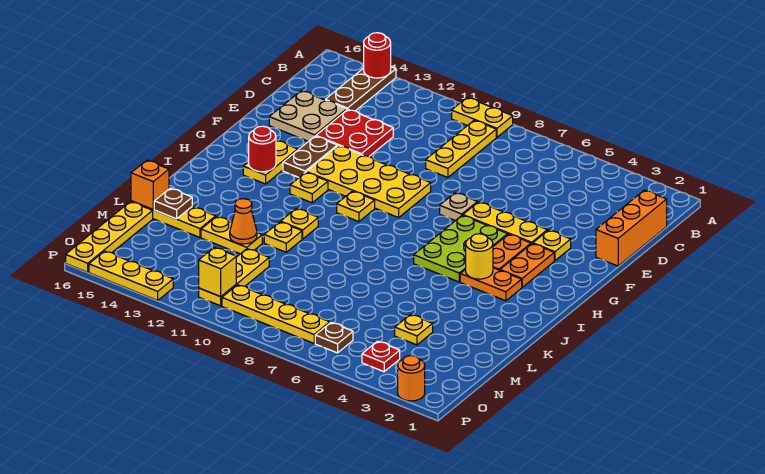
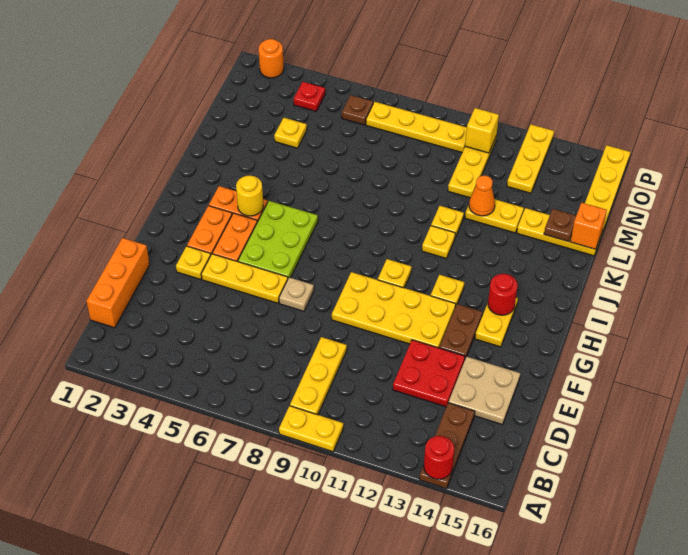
yellow 1x3 plate [89,251,173,300] -> yellow 1x3 plate turned to [507,125,554,193]

